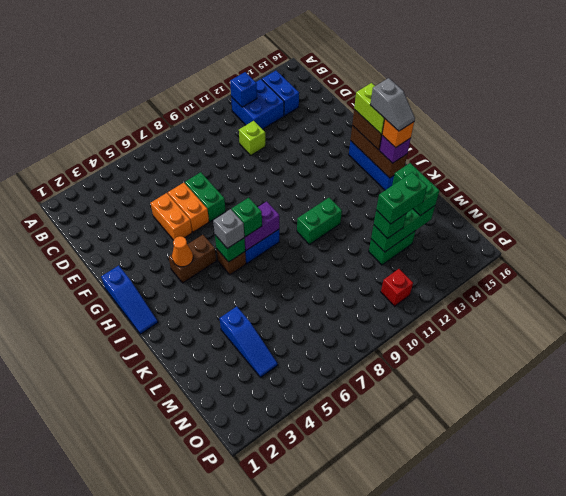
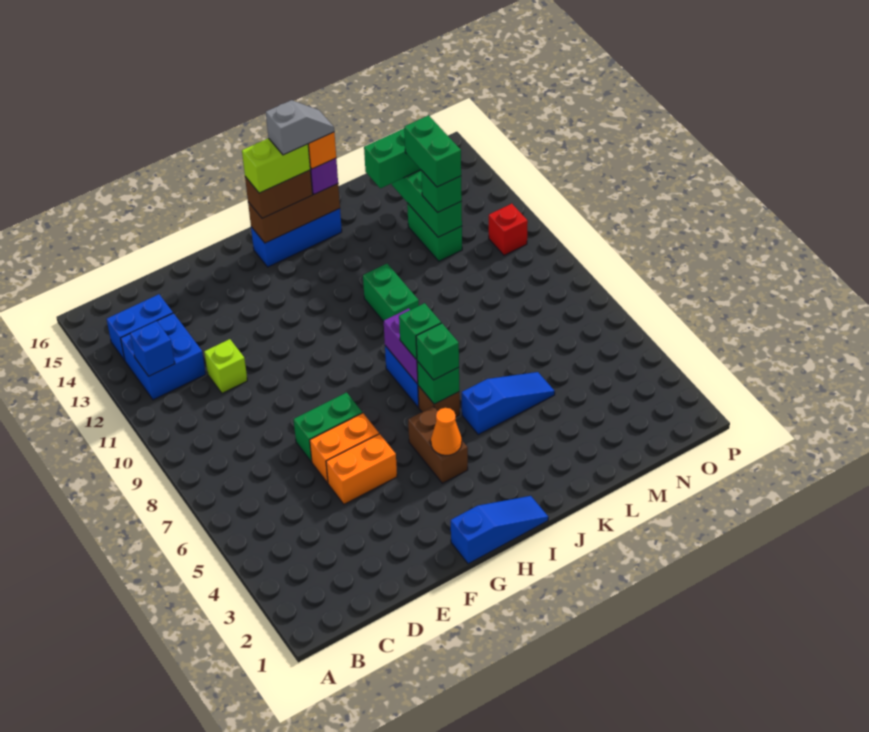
grey 1x1 brick [213,209,244,249] -> green 1x1 brick [416,323,459,380]
blue 1x3 slope [220,306,278,377] -> blue 1x3 slope moved to [462,372,555,435]

